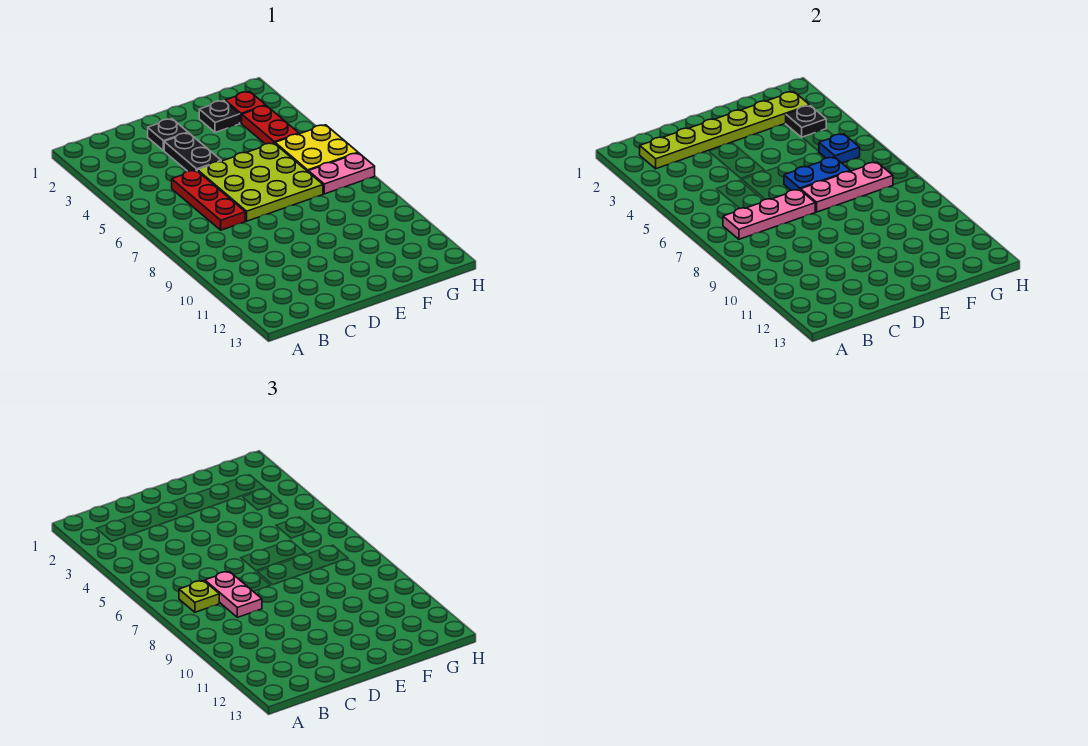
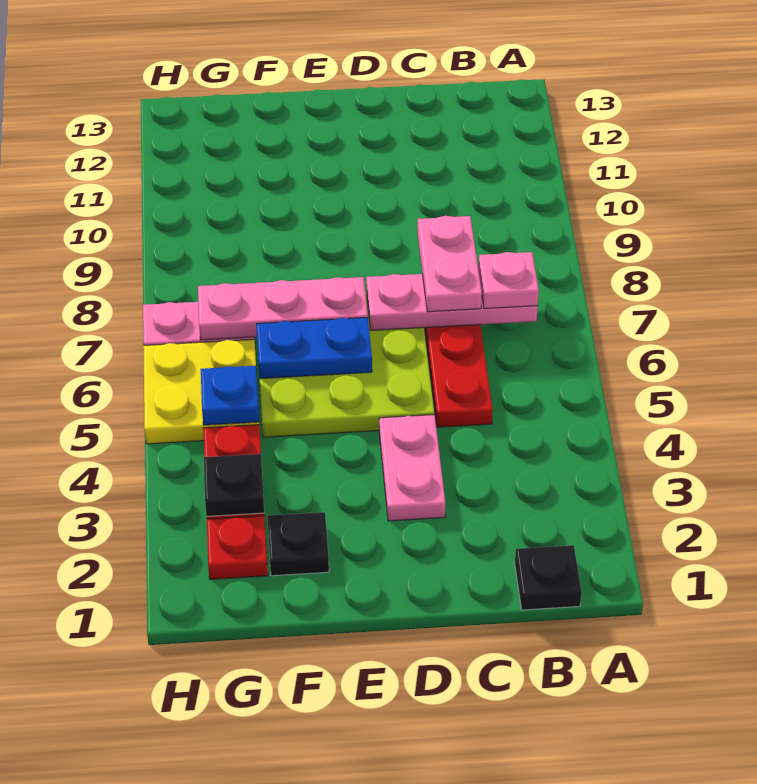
lime 1x6 plate [640,92,810,169] -> none
lime 1x1 plate [179,581,219,612] -> pink 1x1 plate [478,252,539,309]
black 1x1 plate [148,119,188,151] -> black 1x1 plate moved to [515,545,582,610]
black 1x2 plate [164,133,221,171] -> pink 1x2 plate [379,415,446,521]

